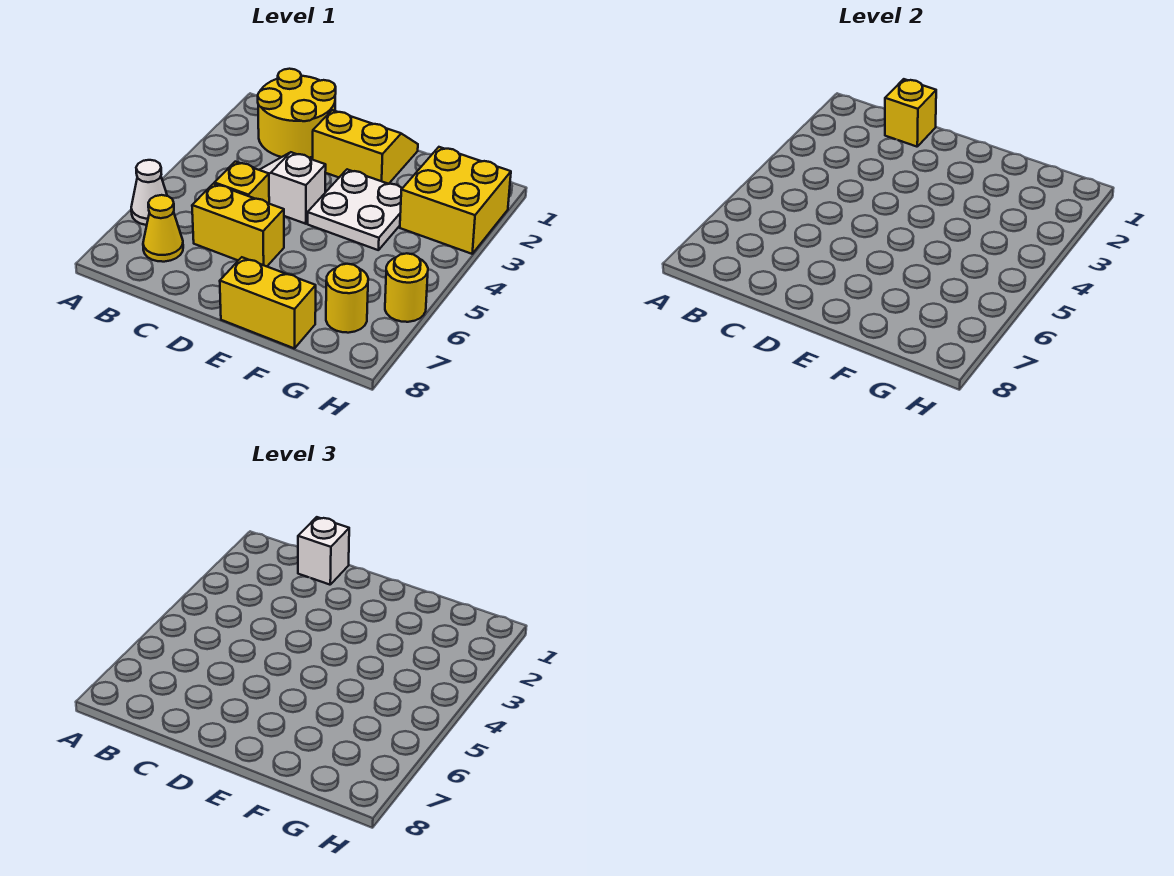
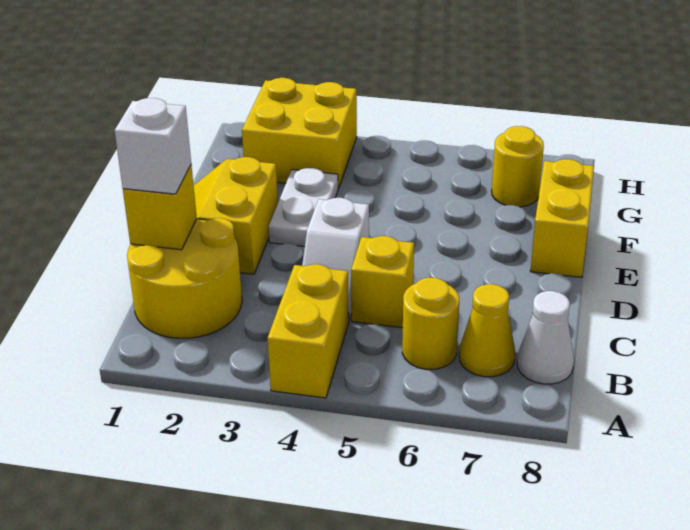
white 1x1 cone [131,160,167,225] -> white 1x1 cone moved to [517,291,574,384]
yellow 1x2 brick [192,184,284,266] -> yellow 1x2 brick moved to [268,264,349,398]
white 2x2 plate [308,169,402,250] -> white 1x2 plate [269,168,338,247]
yellow 1x1 round brick [385,253,428,322] -> yellow 1x1 round brick moved to [402,278,459,369]

